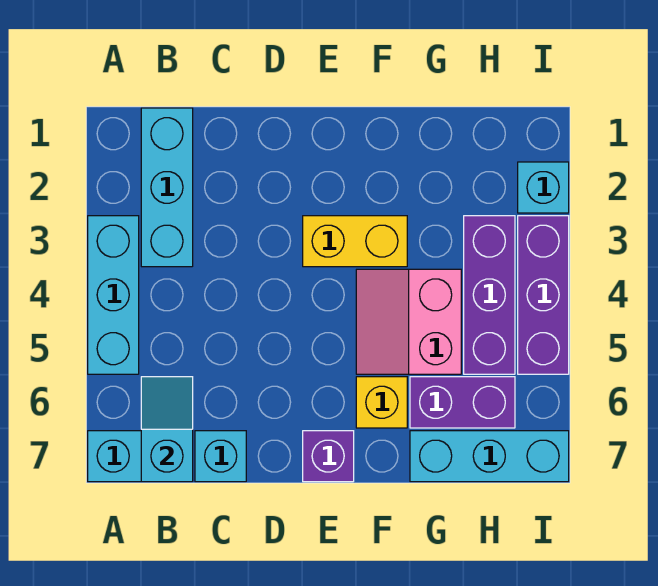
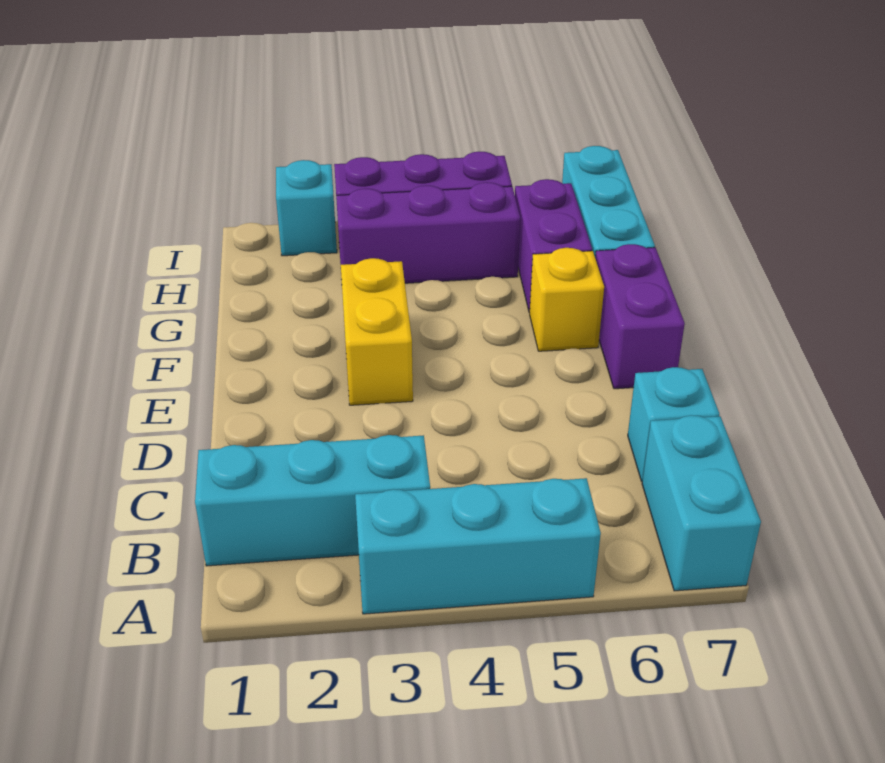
cyan 1x2 slope [141,377,193,482] -> none
purple 1x1 brick [303,431,354,482] -> purple 1x2 brick [595,244,685,389]
pink 2x2 slope [356,269,461,374] -> none

